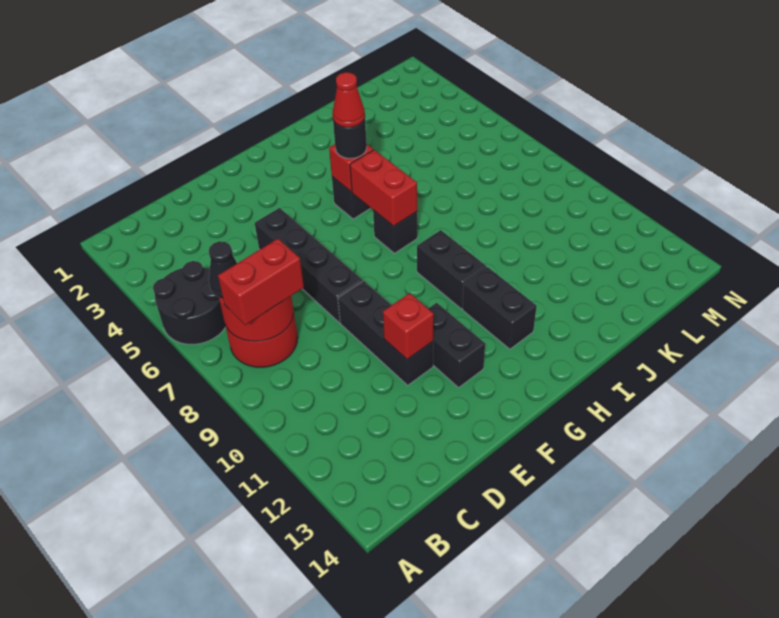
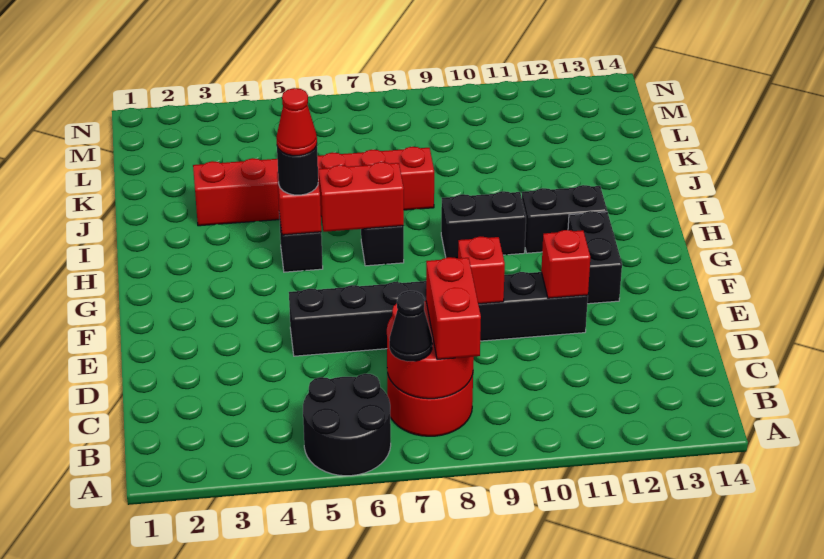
none -> red 1x1 brick [458,236,505,304]
black 1x2 brick [428,303,485,388] -> black 1x2 brick turned to [568,211,622,304]
none -> red 1x6 brick [193,147,434,226]

